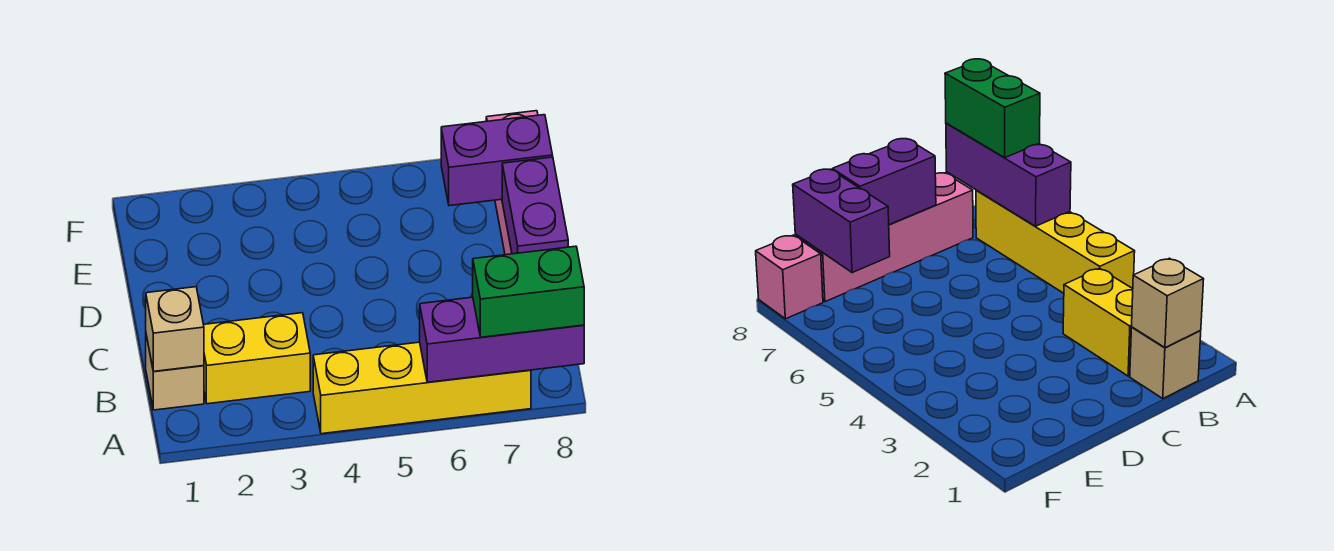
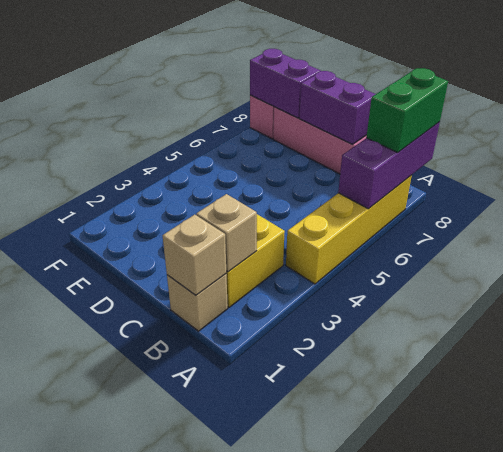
none -> tan 1x1 brick [196,194,257,272]
purple 1x2 brick [441,115,553,206] -> purple 1x2 brick turned to [250,49,321,118]

